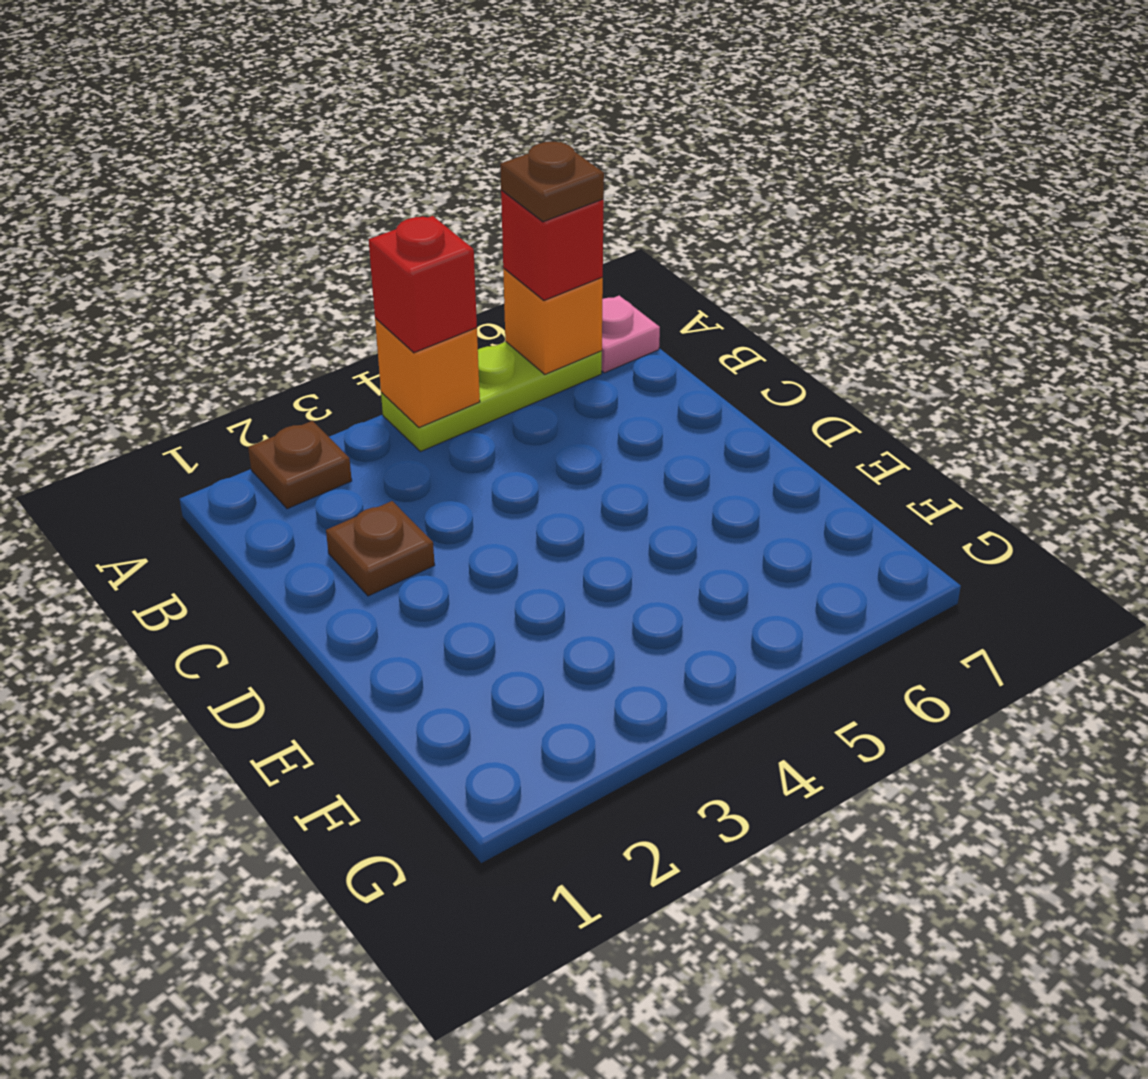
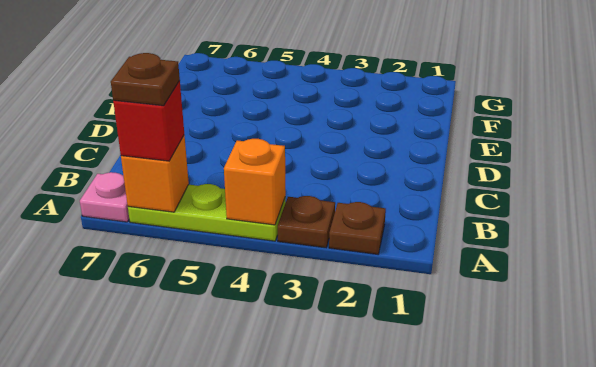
red 1x1 brick [369,216,477,353] -> none
brown 1x1 plate [326,501,435,596] -> brown 1x1 plate moved to [278,196,335,248]

